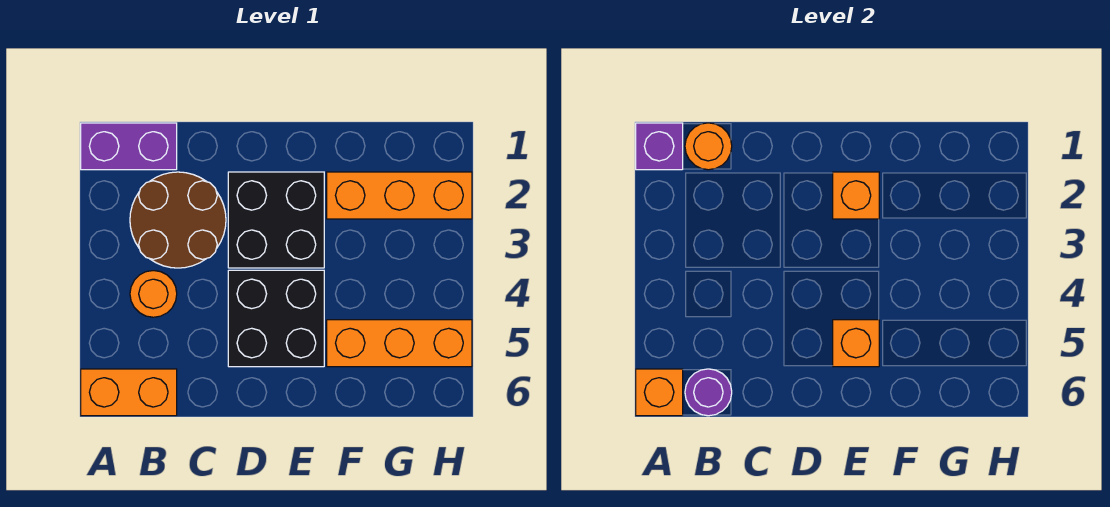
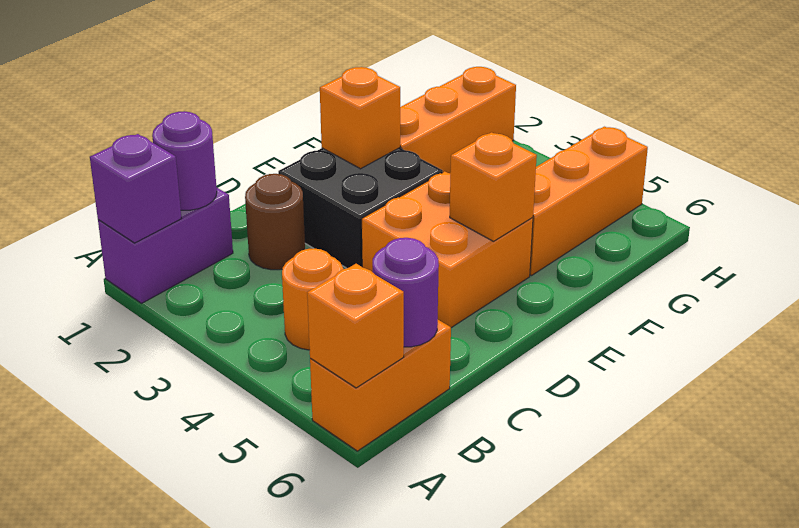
orange 1x1 round brick [685,123,732,170] -> purple 1x1 round brick [152,111,217,210]
brown 2x2 round brick [130,172,226,268] -> brown 1x1 round brick [245,174,305,270]
black 2x2 brick [228,270,324,367] -> orange 2x2 brick [362,172,533,328]

